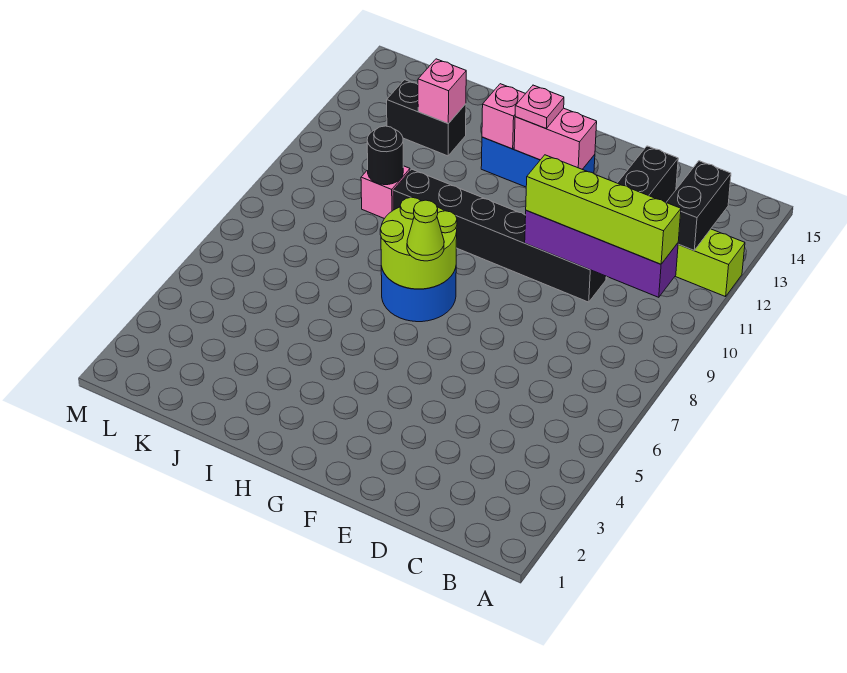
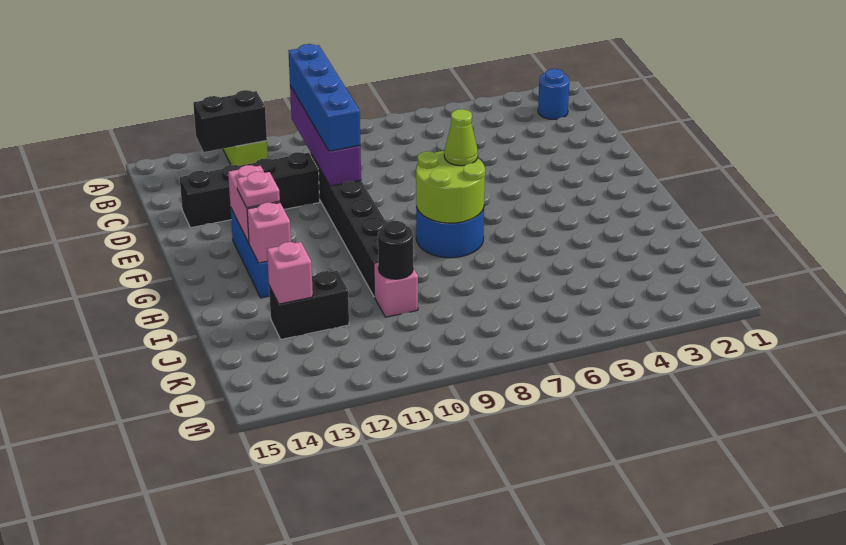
none -> blue 1x1 round brick [538,69,569,119]
lime 1x4 brick [526,155,681,264] -> blue 1x4 brick [288,44,360,151]
black 1x2 brick [387,80,466,156] -> black 1x2 brick turned to [269,271,349,339]

